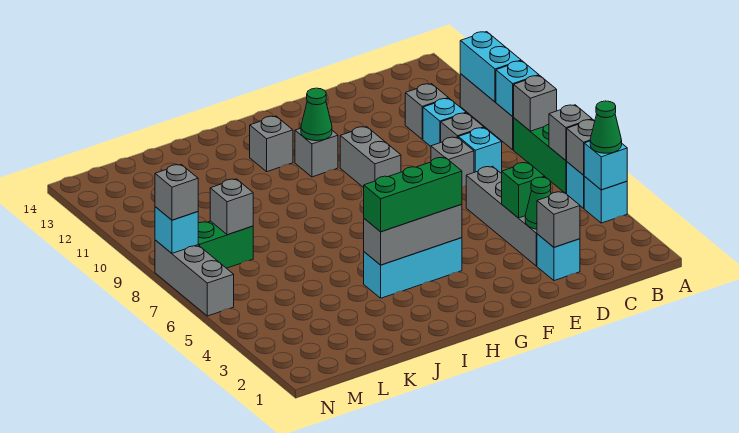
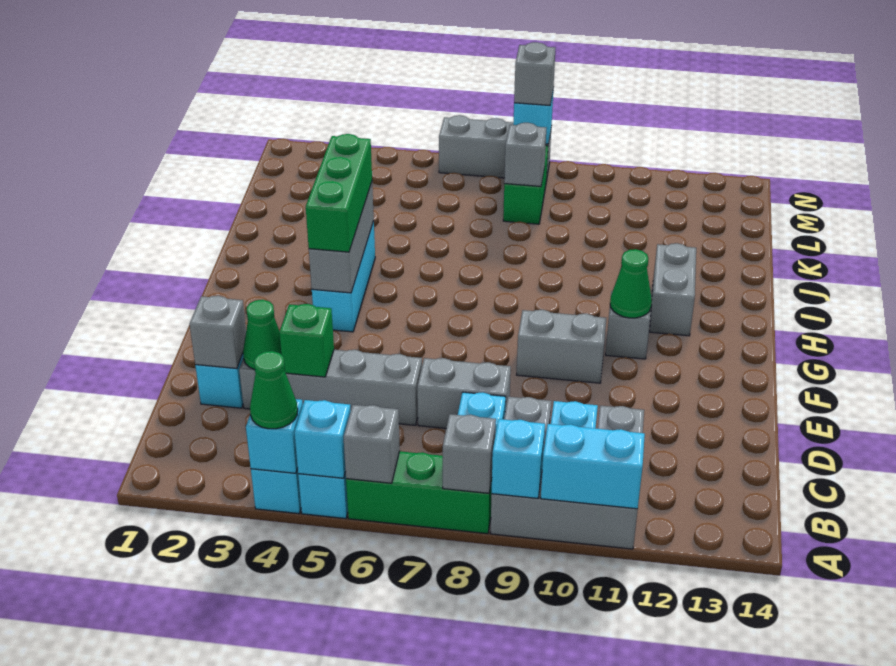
grey 1x1 brick [566,120,595,175] -> cyan 1x1 brick [294,400,351,478]
grey 1x1 brick [431,137,474,187] -> grey 1x2 brick [417,358,511,428]
grey 1x1 brick [250,116,293,172] -> grey 1x2 brick [650,243,696,336]

